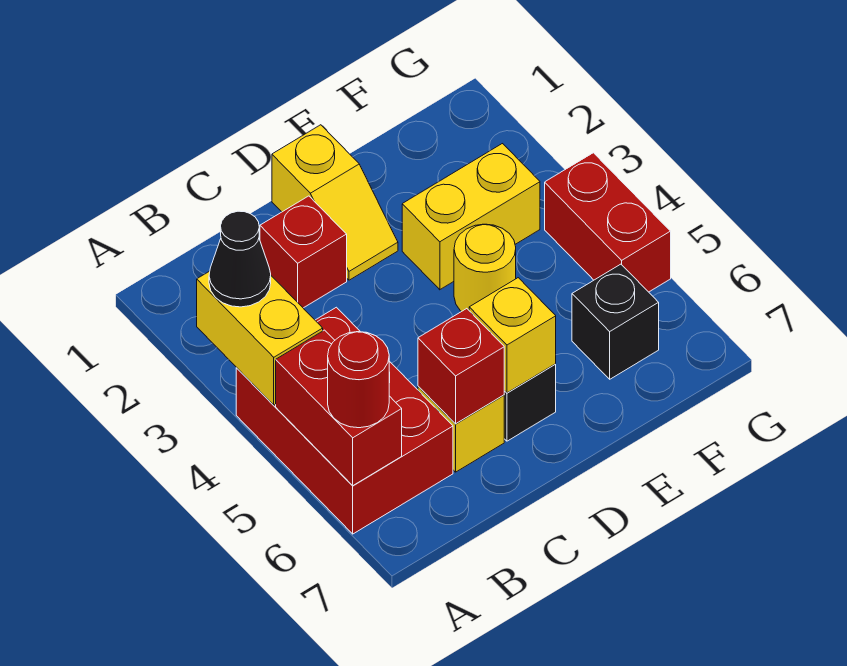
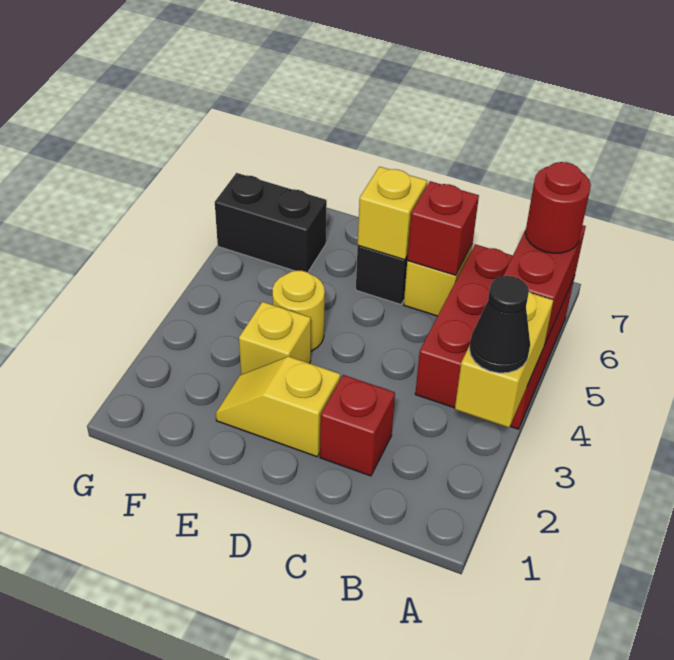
yellow 1x2 slope [272,125,398,280] -> yellow 1x2 slope turned to [216,356,340,457]
yellow 1x2 brick [402,144,540,290] -> yellow 1x1 brick [239,302,311,375]
black 1x1 brick [572,264,659,379] -> black 1x2 brick [215,173,327,272]
red 1x2 brick [545,153,671,292] -> none

